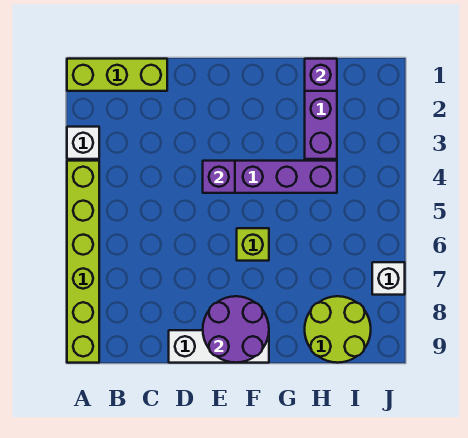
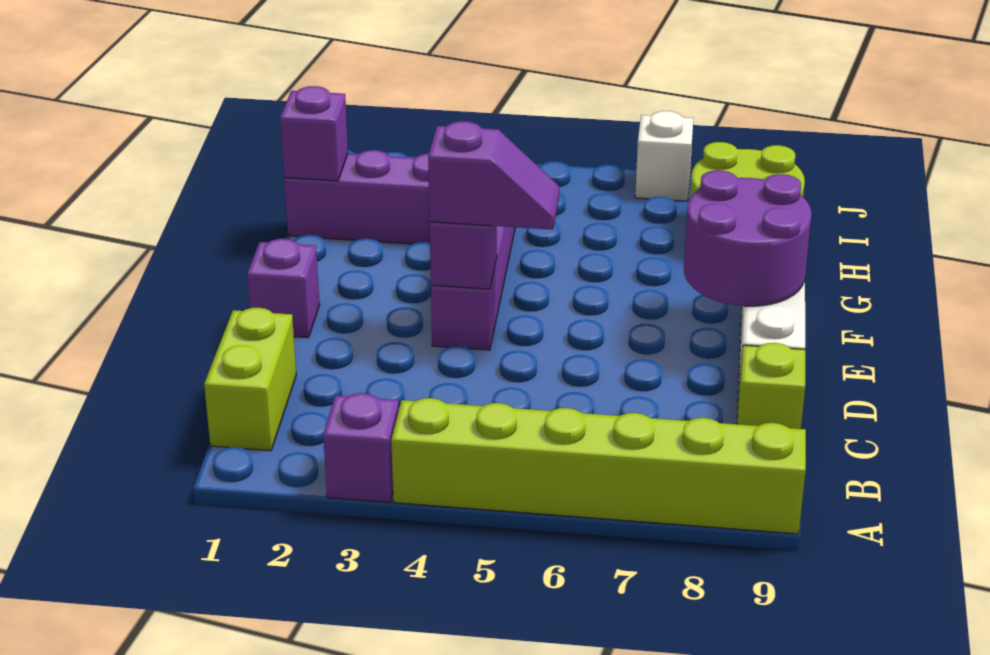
lime 1x3 brick [67,59,167,91] -> lime 1x2 brick [204,308,296,451]
white 1x1 brick [67,127,99,159] -> purple 1x1 brick [323,393,399,502]
none -> purple 1x1 brick [247,239,320,338]
none -> purple 1x2 slope [428,121,559,230]
lime 1x1 brick [237,228,269,261] -> lime 1x1 brick moved to [737,343,805,429]

